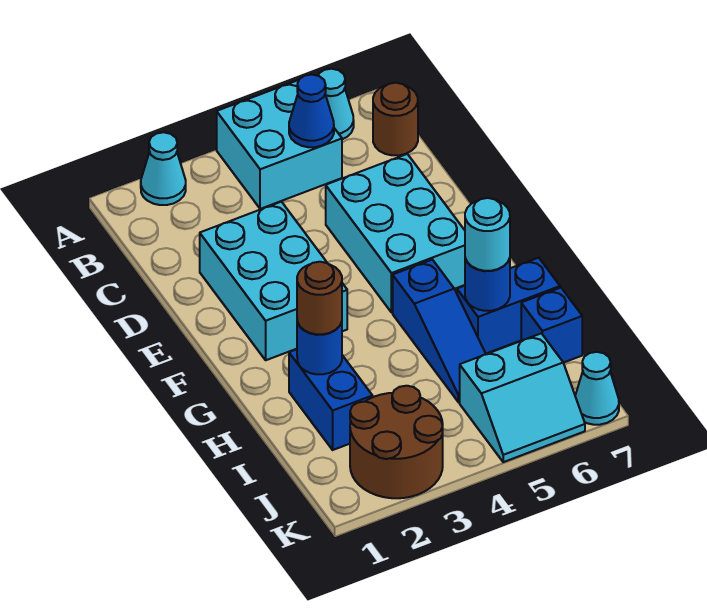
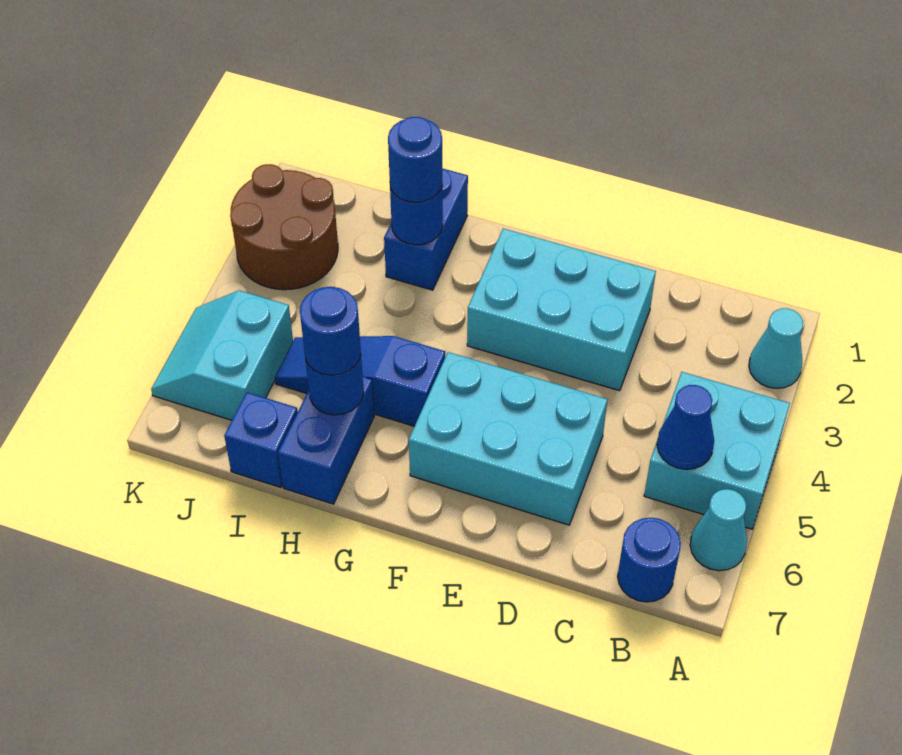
brown 1x1 round brick [373,83,418,155] -> blue 1x1 round brick [618,518,681,602]
blue 1x2 brick [289,349,373,450] -> blue 1x2 brick turned to [384,169,468,290]
brown 1x1 round brick [297,262,342,334] -> blue 1x1 round brick [388,117,443,203]
cyan 1x1 round brick [465,198,510,271] -> blue 1x1 round brick [300,287,361,375]
cyan 1x1 cone [575,352,619,425] -> none

